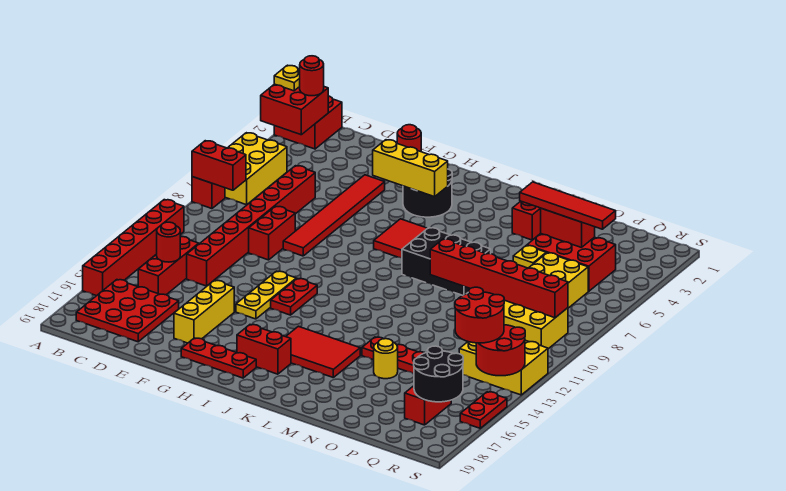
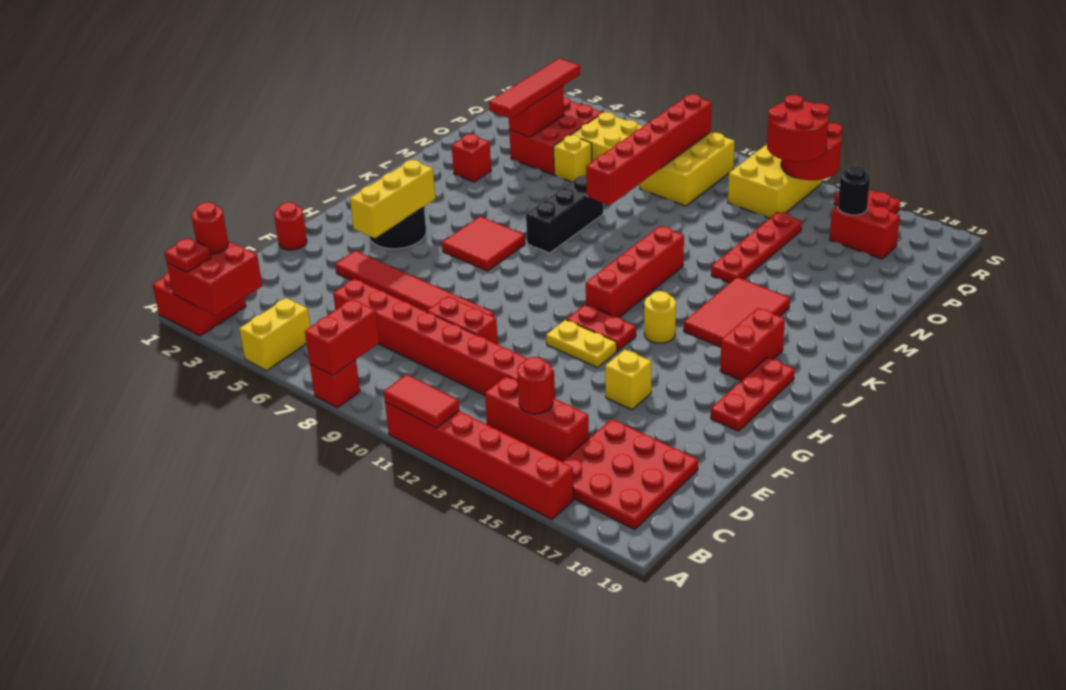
yellow 1x1 plate [274,65,300,91] -> red 1x1 plate [164,238,211,272]
yellow 2x3 brick [225,133,287,205] -> yellow 1x2 brick [240,298,311,371]
none -> red 1x2 tile [384,374,459,428]
yellow 1x3 brick [174,280,234,343] -> yellow 1x1 brick [605,350,651,410]
yellow 1x3 plate [236,271,296,319] -> yellow 1x2 plate [546,320,617,368]
none -> red 1x4 brick [586,226,684,317]
black 2x3 brick [402,228,491,296] -> black 1x3 brick [526,176,603,253]
yellow 1x1 round brick [374,339,398,379] -> yellow 1x1 round brick moved to [644,291,676,343]
black 2x2 round brick [414,346,463,402] -> black 1x1 round brick [838,166,870,215]

